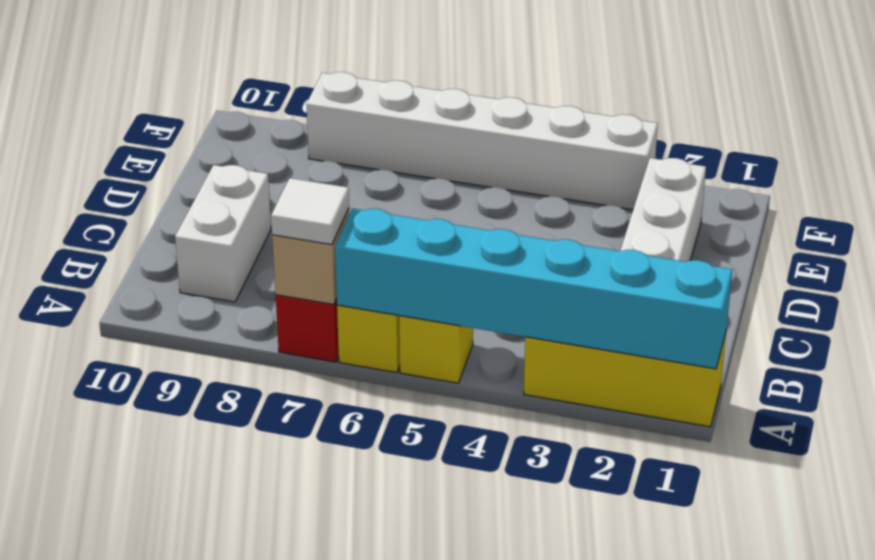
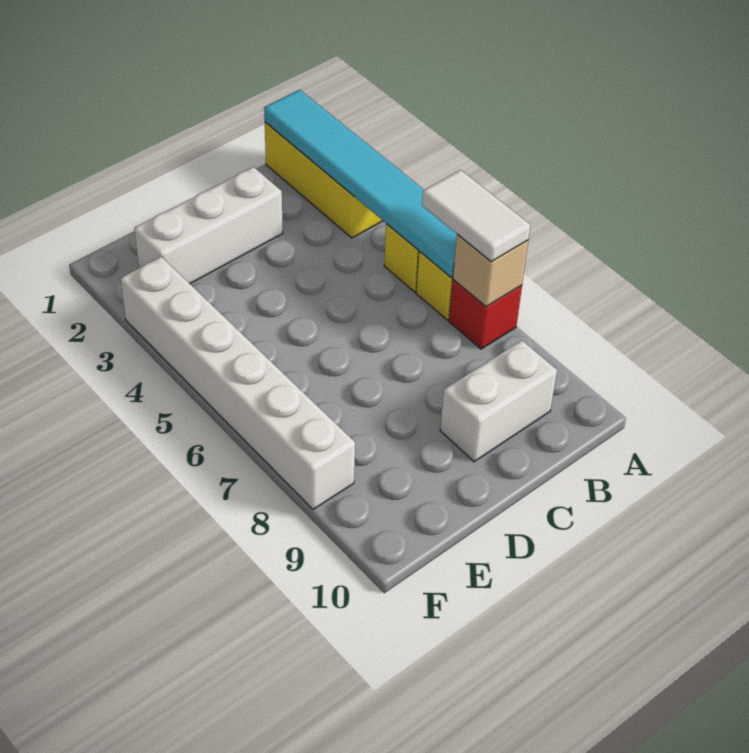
cyan 1x6 brick [335,208,732,369] -> cyan 1x6 tile [264,90,457,277]
white 1x1 tile [271,178,349,245] -> white 1x2 tile [422,170,530,262]

